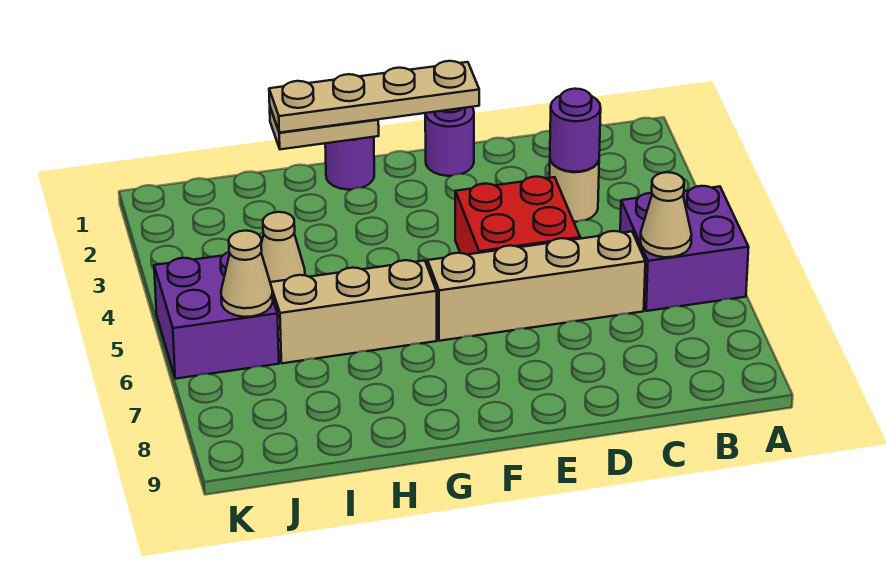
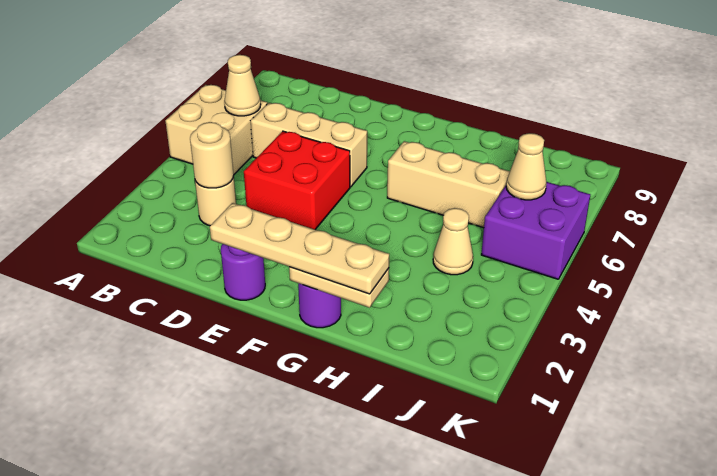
purple 2x2 brick [620,186,749,311] -> tan 2x2 brick [165,85,267,174]
purple 1x1 round brick [550,89,601,172] -> tan 1x1 round brick [190,122,234,188]
tan 1x4 brick [428,231,645,341] -> tan 1x3 brick [251,103,367,187]

